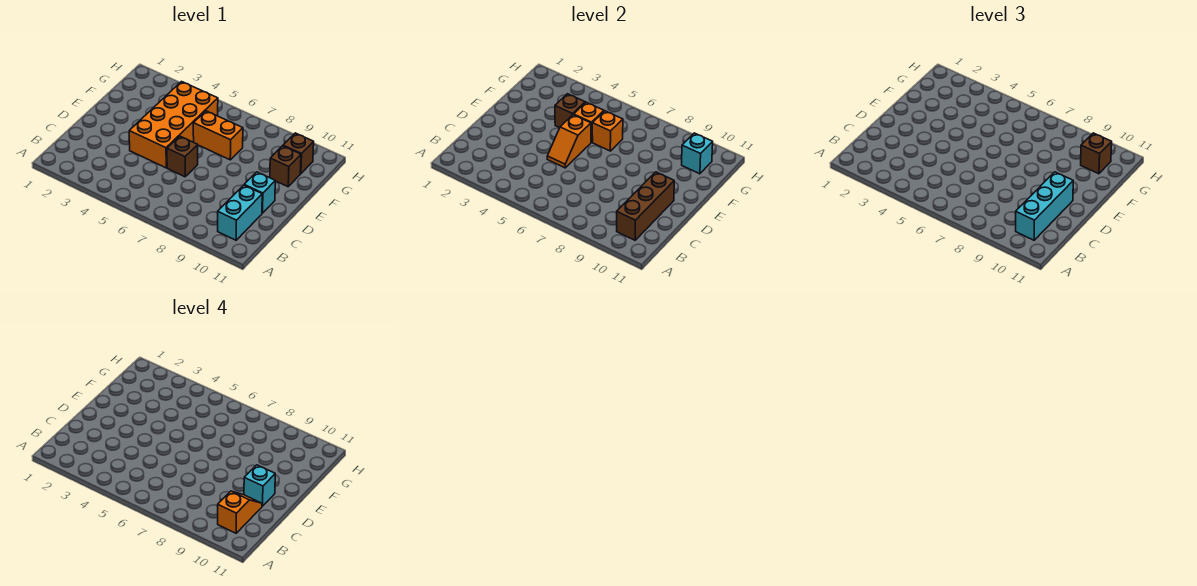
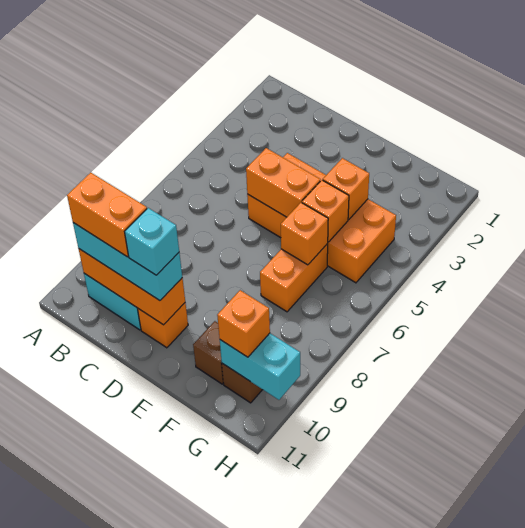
brown 1x3 brick [617,172,674,240] -> orange 1x3 brick [79,249,185,325]
orange 1x2 slope [218,491,262,533] -> orange 1x2 brick [67,173,147,257]
orange 1x2 slope [547,115,591,168] -> orange 1x2 brick [246,148,320,217]
brown 1x1 brick [167,136,198,177] -> none
cyan 1x1 brick [244,172,275,213] -> orange 1x1 brick [138,303,188,348]
brown 1x1 brick [555,94,585,128] -> orange 1x1 brick [323,158,369,219]
cyan 1x1 brick [682,133,713,174] -> cyan 1x2 brick [220,333,300,400]
brown 1x1 brick [1081,133,1112,174] -> orange 1x1 brick [217,290,270,357]

